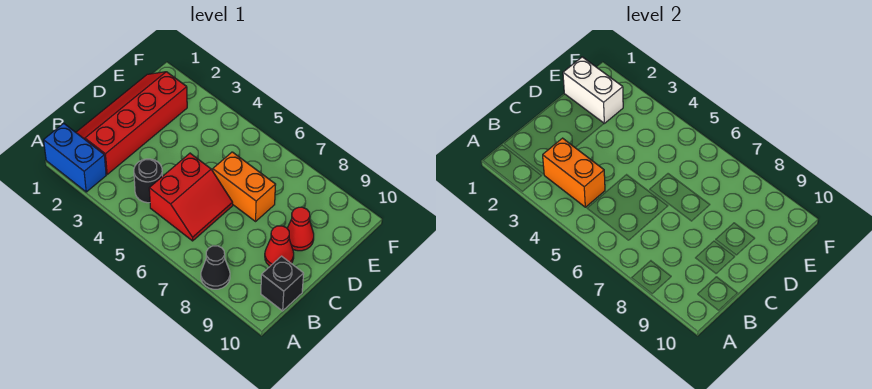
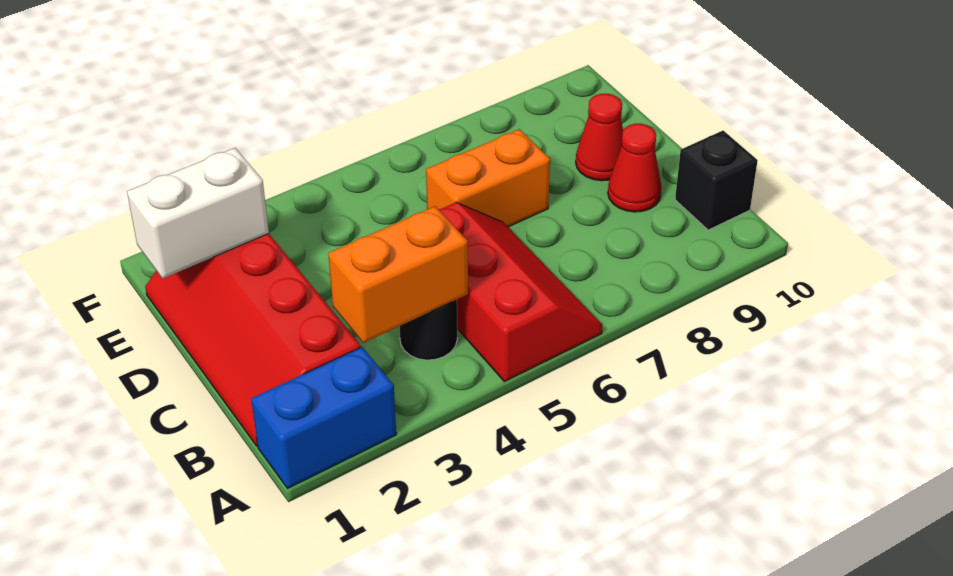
black 1x1 cone [201,246,230,289] -> none
red 2x2 slope [149,153,233,241] -> red 2x3 slope [438,203,602,382]

